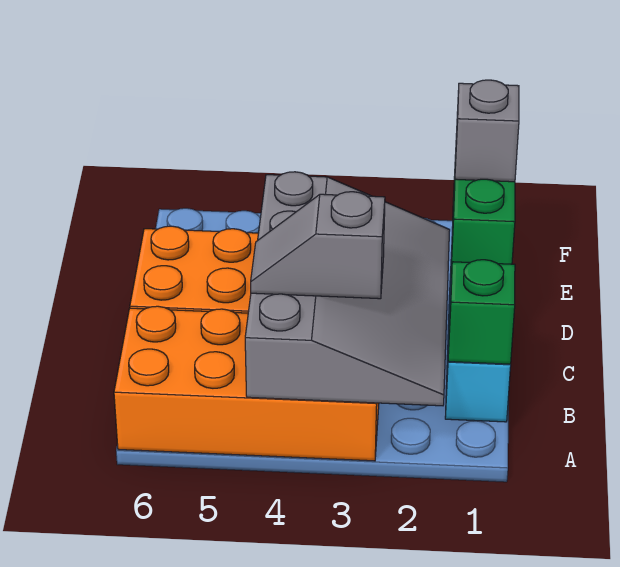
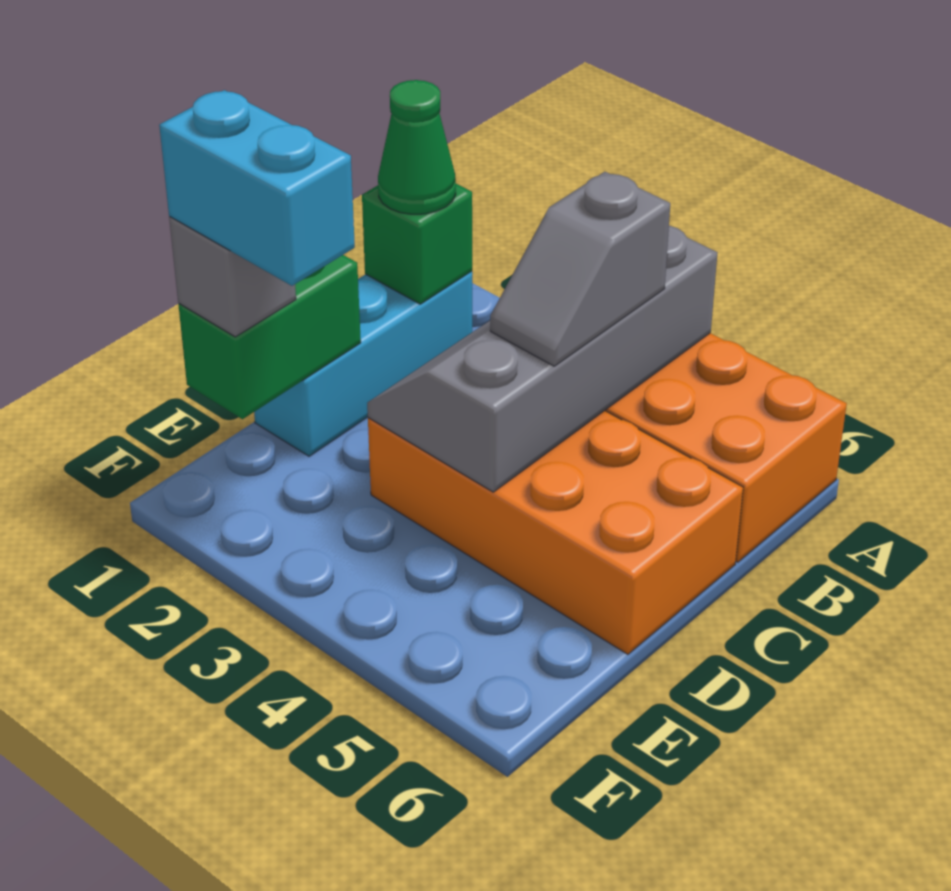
grey 3x4 slope [245,172,450,406] -> grey 2x4 slope [367,226,717,492]
none -> green 1x1 cone [378,80,456,214]
grey 1x2 slope [251,192,385,299] -> grey 1x2 slope turned to [490,172,670,366]
none -> cyan 1x2 brick [159,90,355,286]

